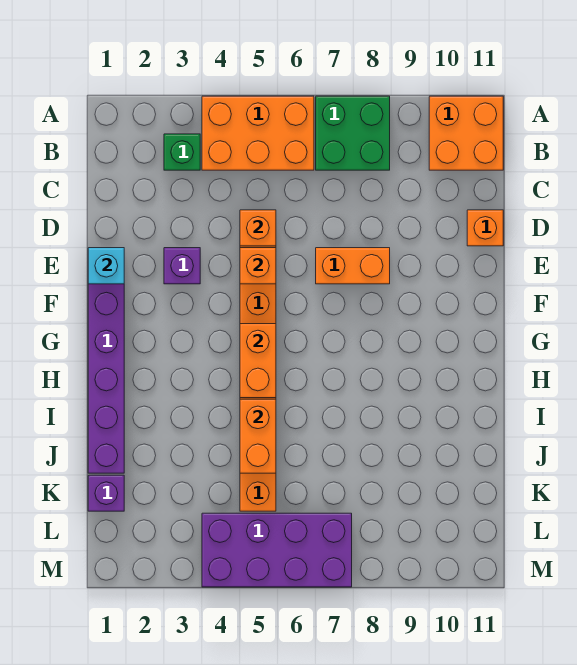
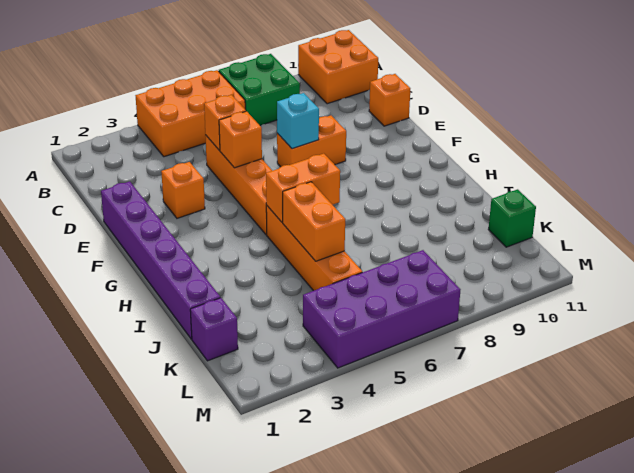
green 1x1 brick [164,134,200,170] -> green 1x1 brick moved to [488,189,536,247]
cyan 1x1 brick [88,248,124,284] -> cyan 1x1 brick moved to [277,93,319,149]
purple 1x1 brick [164,248,200,284] -> orange 1x1 brick [161,162,205,218]
orange 1x2 brick [240,324,276,398] -> orange 1x2 brick turned to [266,154,340,222]

